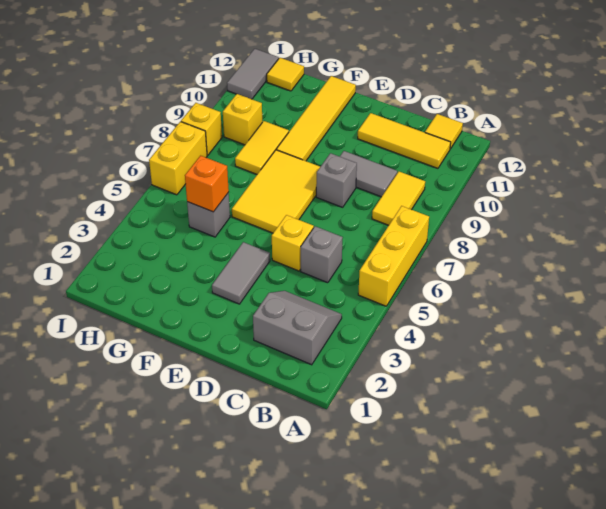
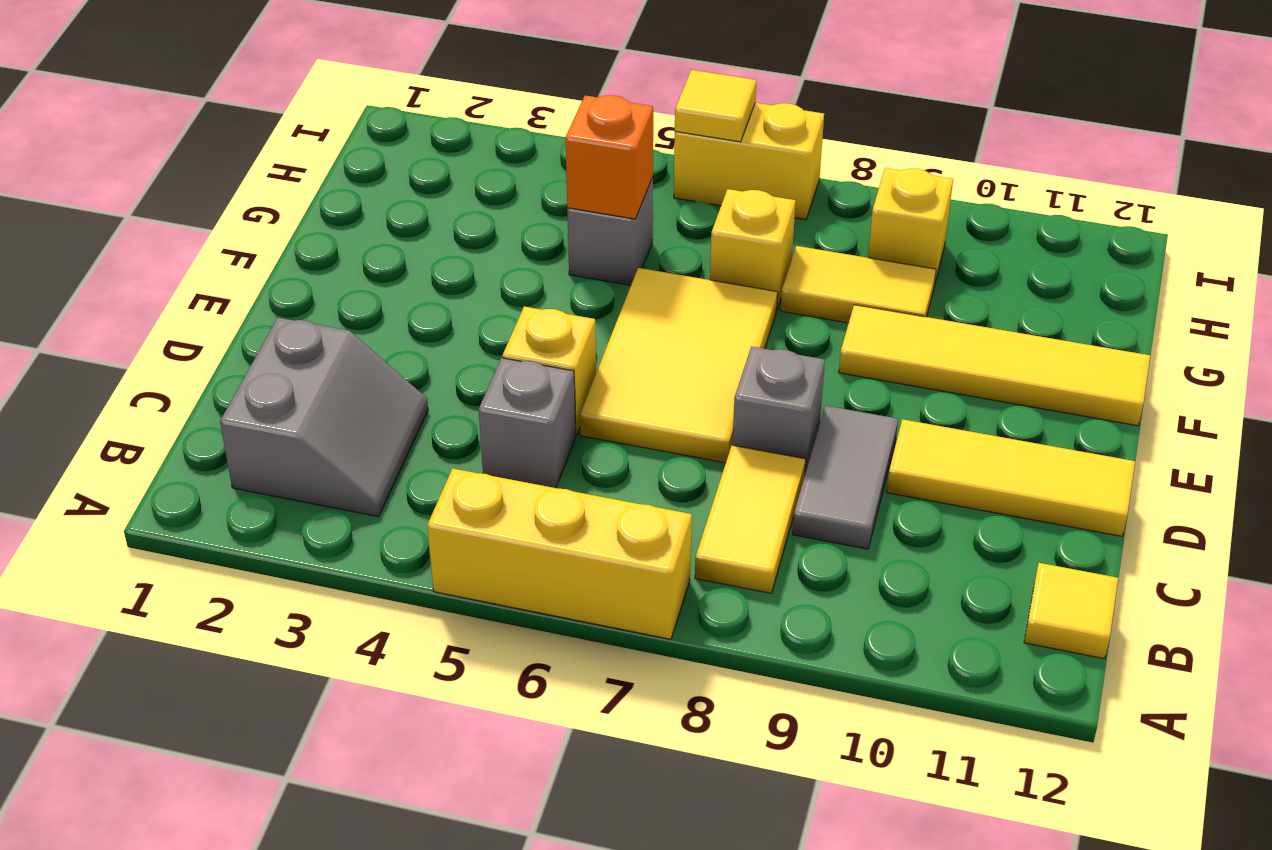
yellow 1x2 tile [372,172,425,225] -> yellow 1x2 tile turned to [695,445,806,593]
yellow 1x3 tile [358,113,451,168] -> yellow 1x3 tile turned to [887,419,1135,536]
grey 1x2 tile [212,242,270,304] -> none
yellow 2x3 tile [232,150,320,233] -> yellow 2x3 tile turned to [580,268,778,463]
yellow 1x1 tile [267,58,304,91] -> yellow 1x1 tile moved to [675,70,756,142]
yellow 1x1 brick [181,103,222,155] -> yellow 1x1 brick moved to [710,189,796,309]
grey 1x2 tile [227,49,279,99] -> none

